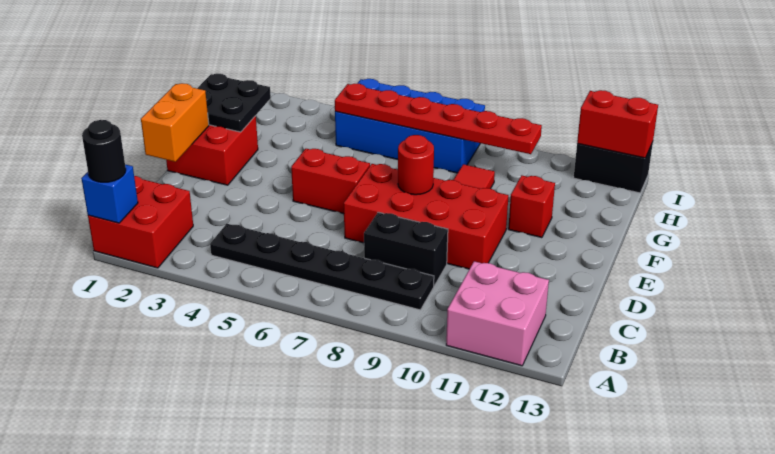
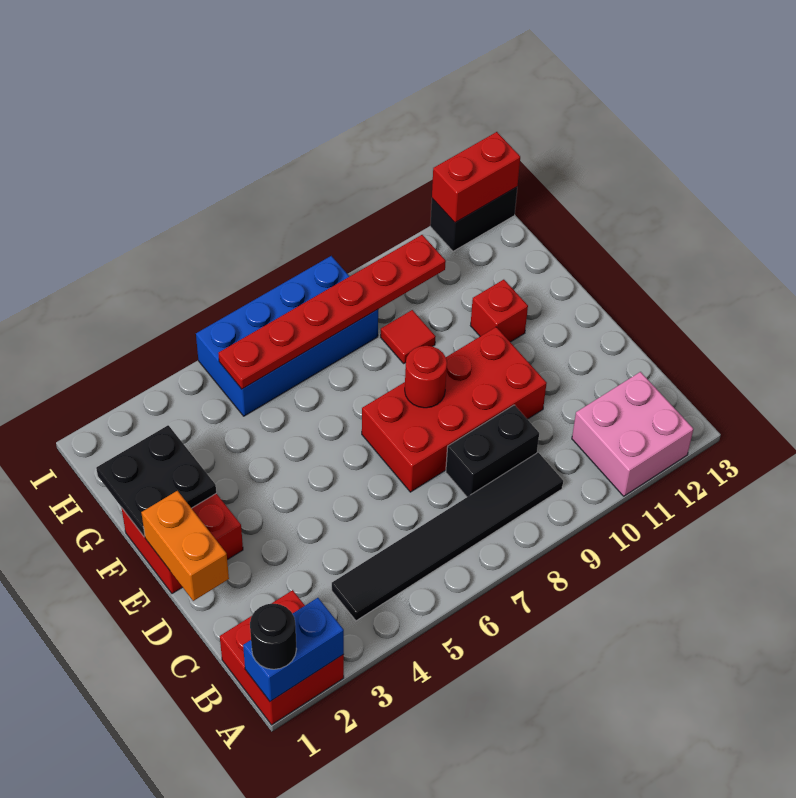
blue 1x1 brick [81,164,138,223] -> blue 1x2 brick [243,598,344,702]
black 1x6 plate [210,224,434,310] -> black 1x6 tile [332,453,563,621]
red 1x2 brick [291,149,370,214] -> none

